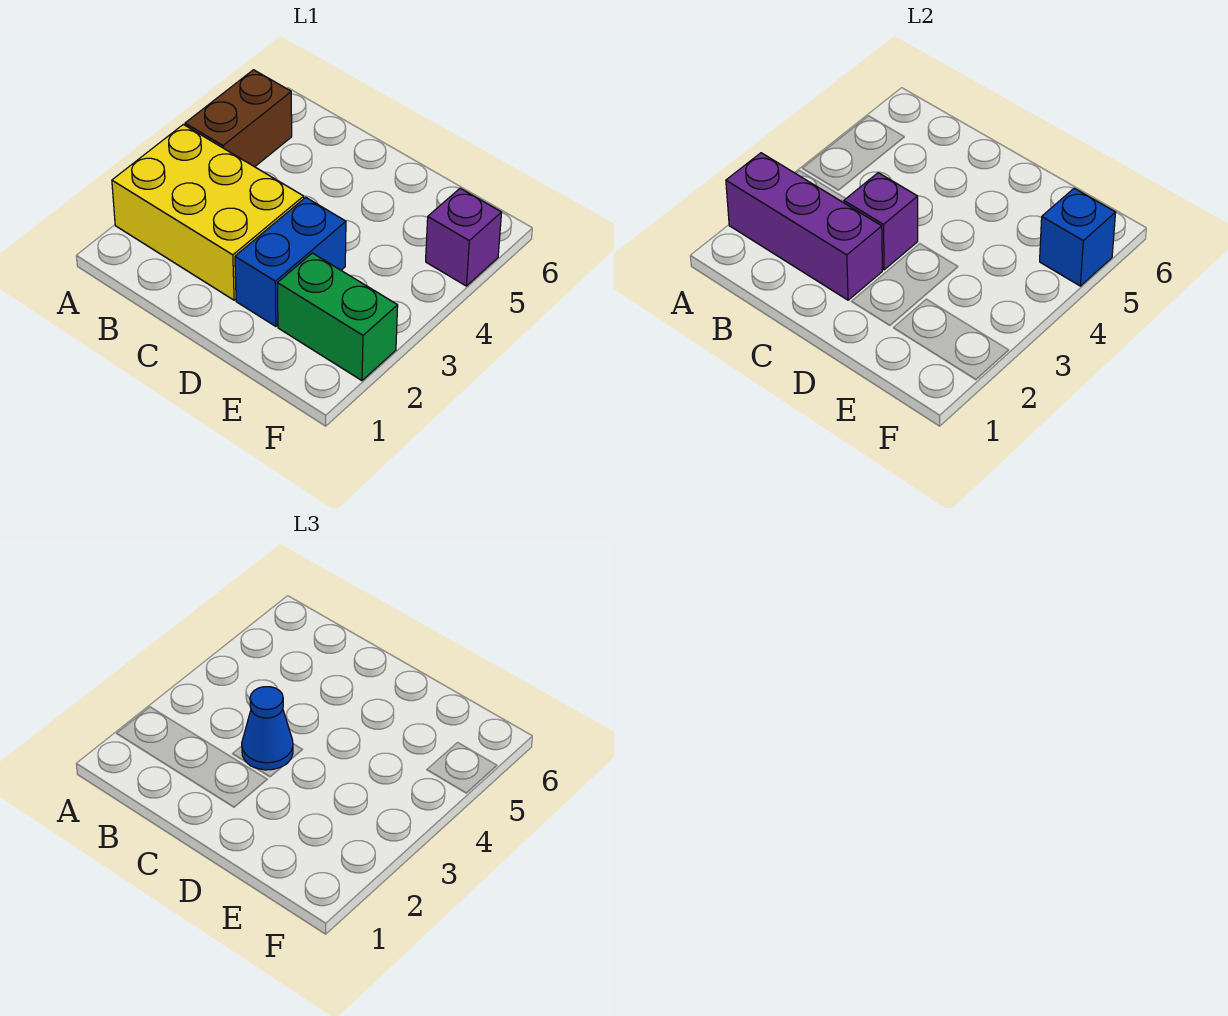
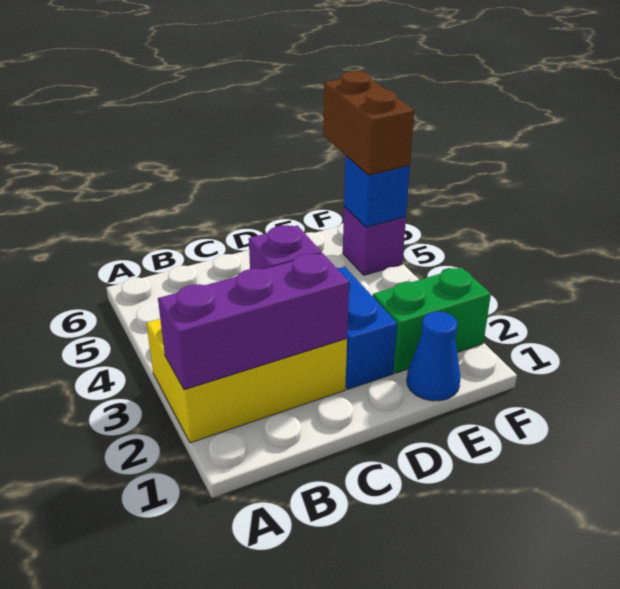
brown 1x2 brick [185,70,292,167] -> brown 1x2 brick moved to [323,71,414,175]
blue 1x1 cone [242,687,293,770] -> blue 1x1 cone moved to [407,312,461,401]

